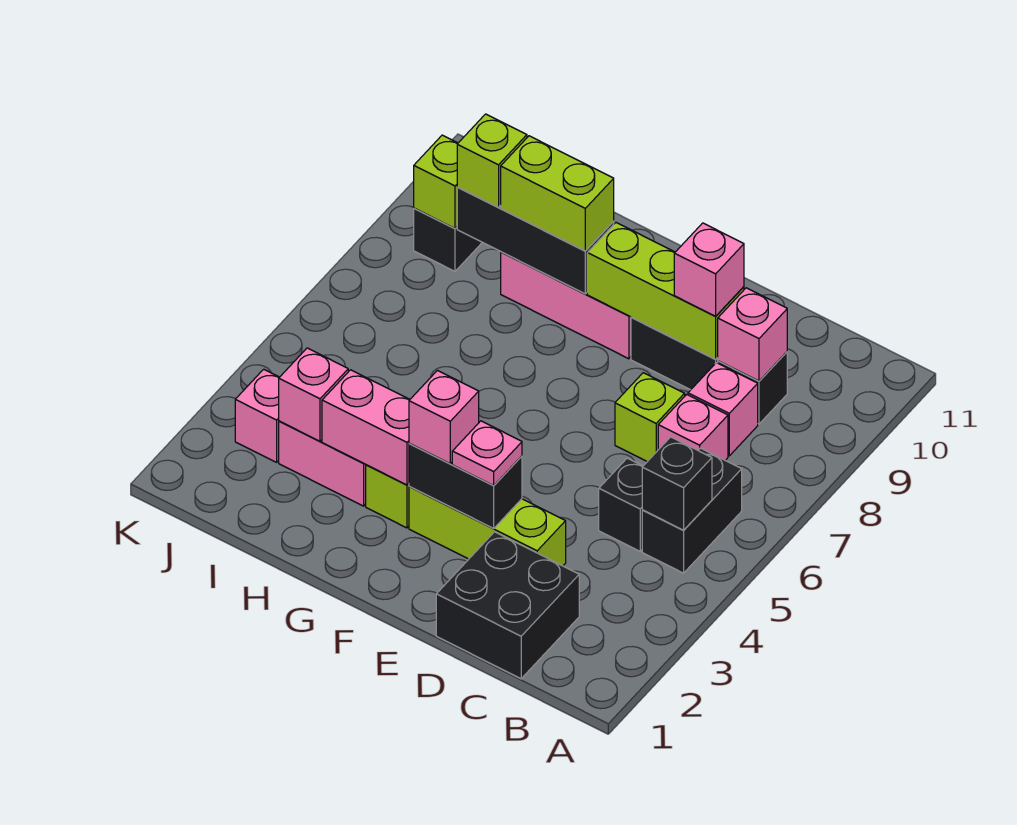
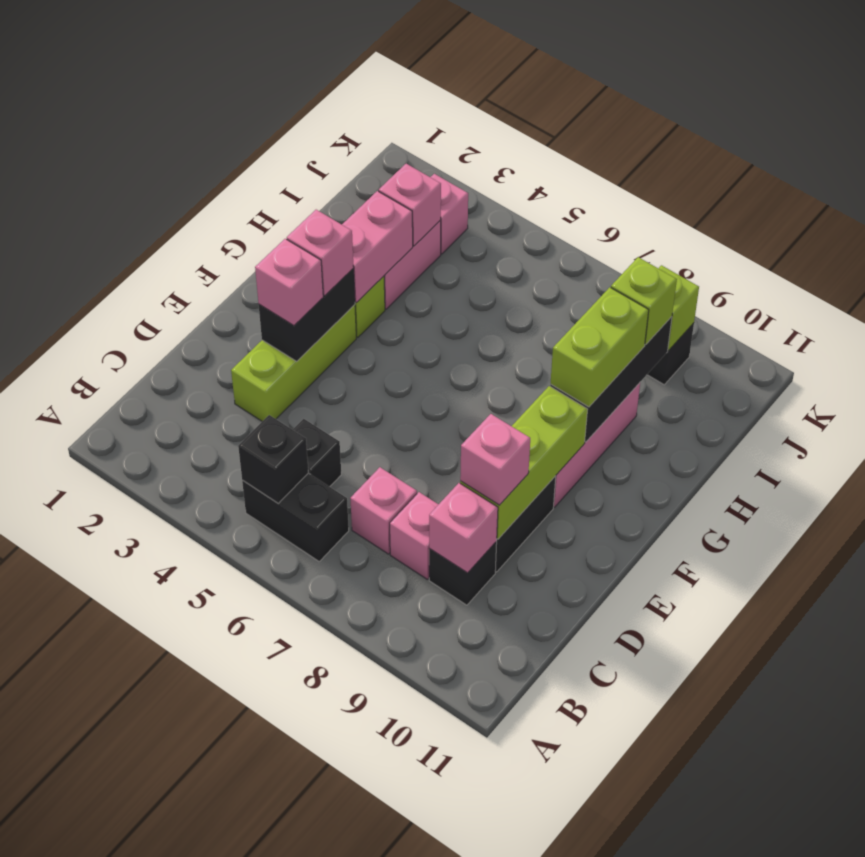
black 2x2 brick [436,532,579,679] -> none
lime 1x1 brick [615,373,685,462] -> none
pink 1x1 plate [452,421,522,486] -> pink 1x1 brick [255,239,323,326]

